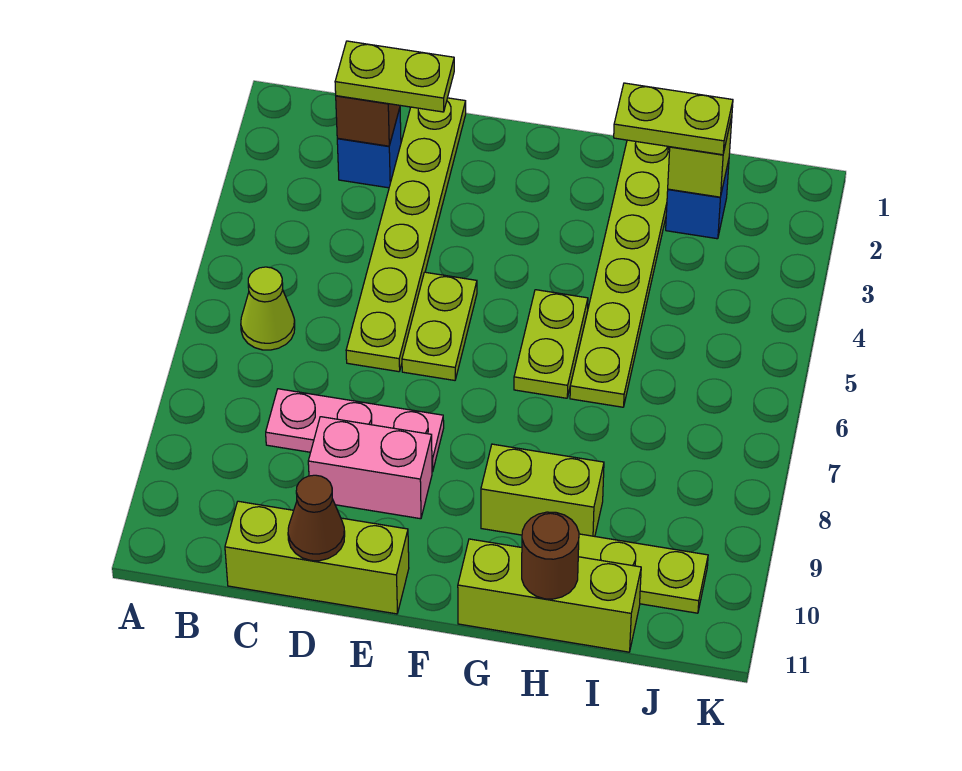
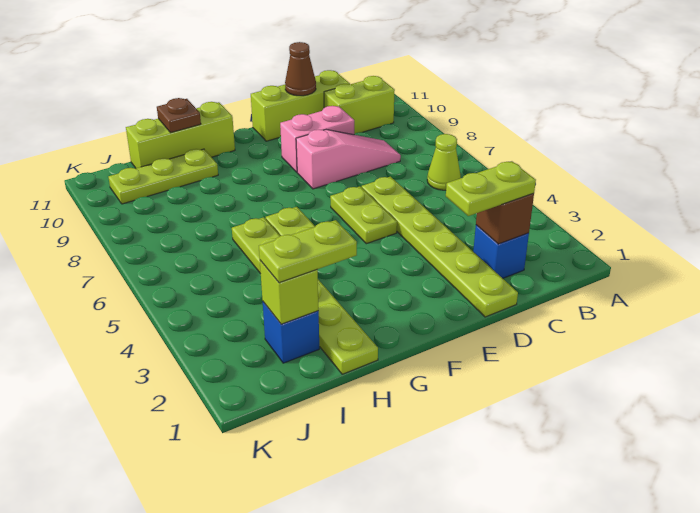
pink 1x3 plate [266,389,444,472] -> pink 1x3 slope [296,130,401,189]
lime 1x2 brick [481,444,604,536] -> lime 1x2 brick moved to [324,76,395,134]
brown 1x1 round brick [522,512,579,599] -> brown 1x1 plate [157,98,201,133]

